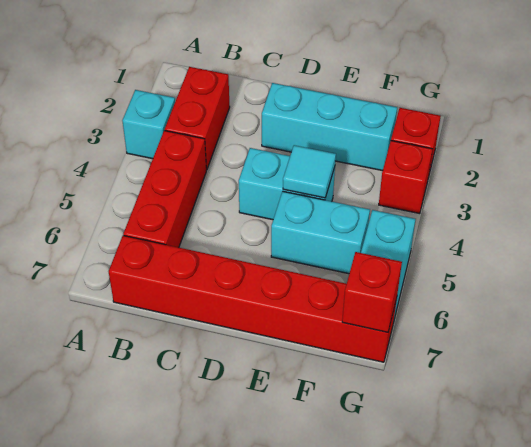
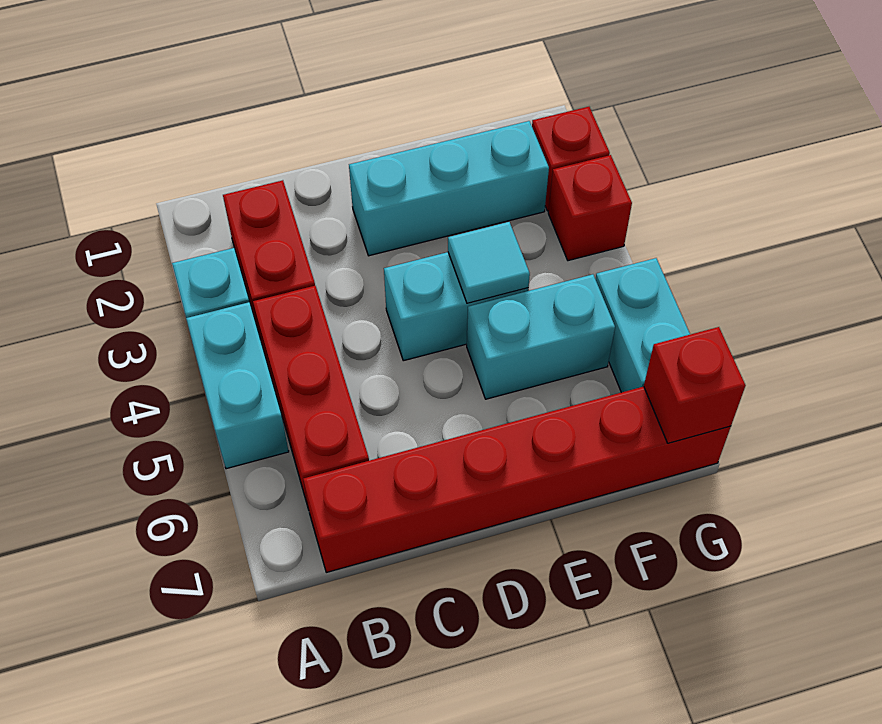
none -> cyan 1x2 brick [186,302,289,469]

